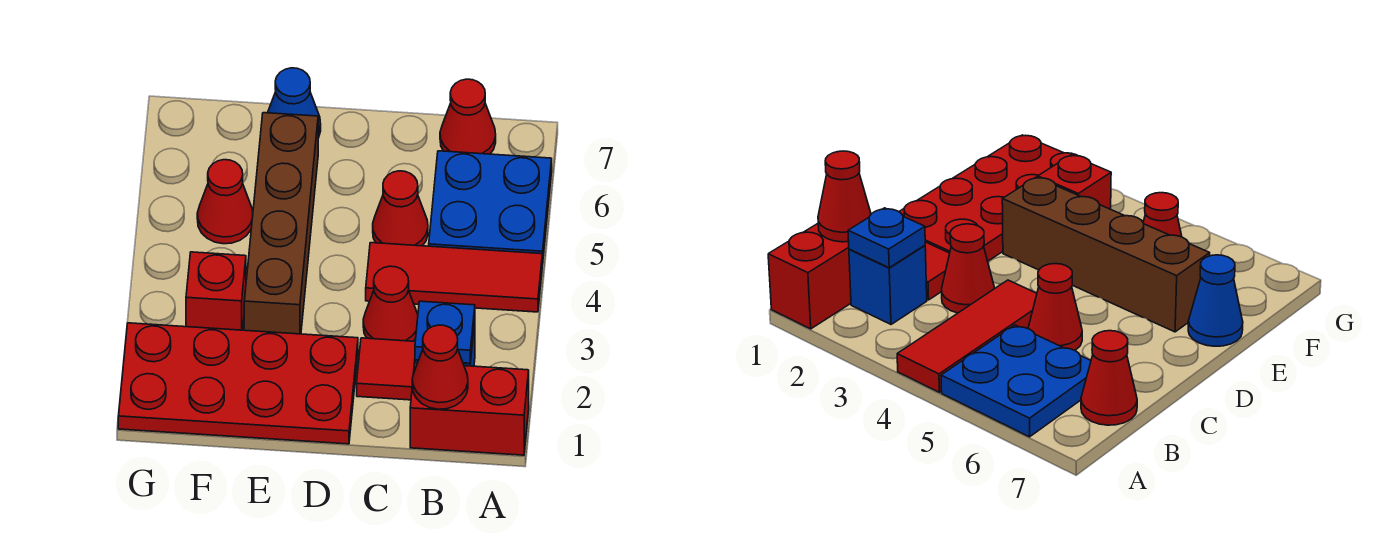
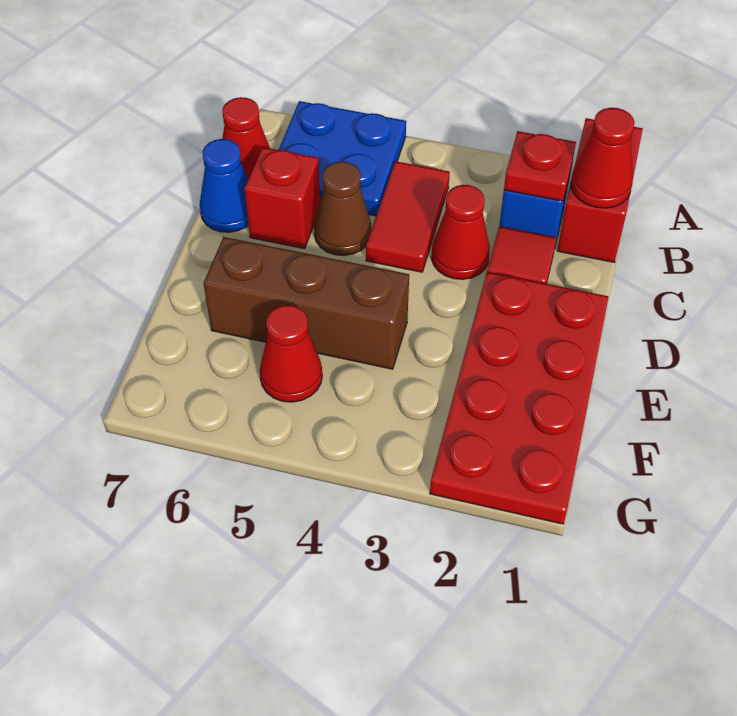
red 1x3 tile [366,243,542,312] -> red 1x2 tile [366,161,450,272]
blue 1x1 plate [415,301,475,363] -> red 1x1 plate [504,131,576,201]
red 1x1 cone [373,171,428,246] -> brown 1x1 cone [314,162,371,256]
brown 1x4 brick [244,113,318,334] -> brown 1x3 brick [203,237,409,369]
blue 1x1 cone [268,68,321,138] -> blue 1x1 cone moved to [200,139,248,232]
red 1x1 brick [186,252,246,330] -> red 1x1 brick moved to [244,147,320,249]

